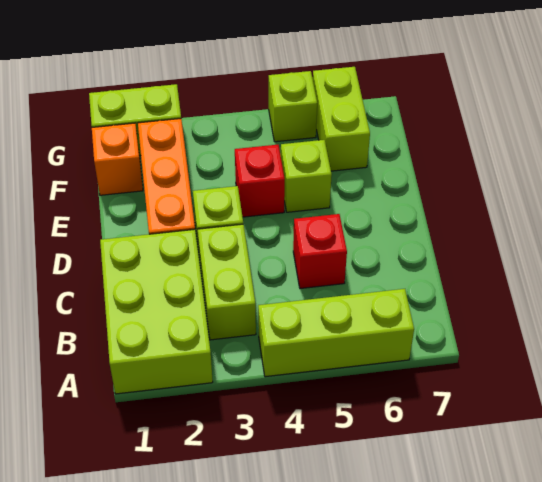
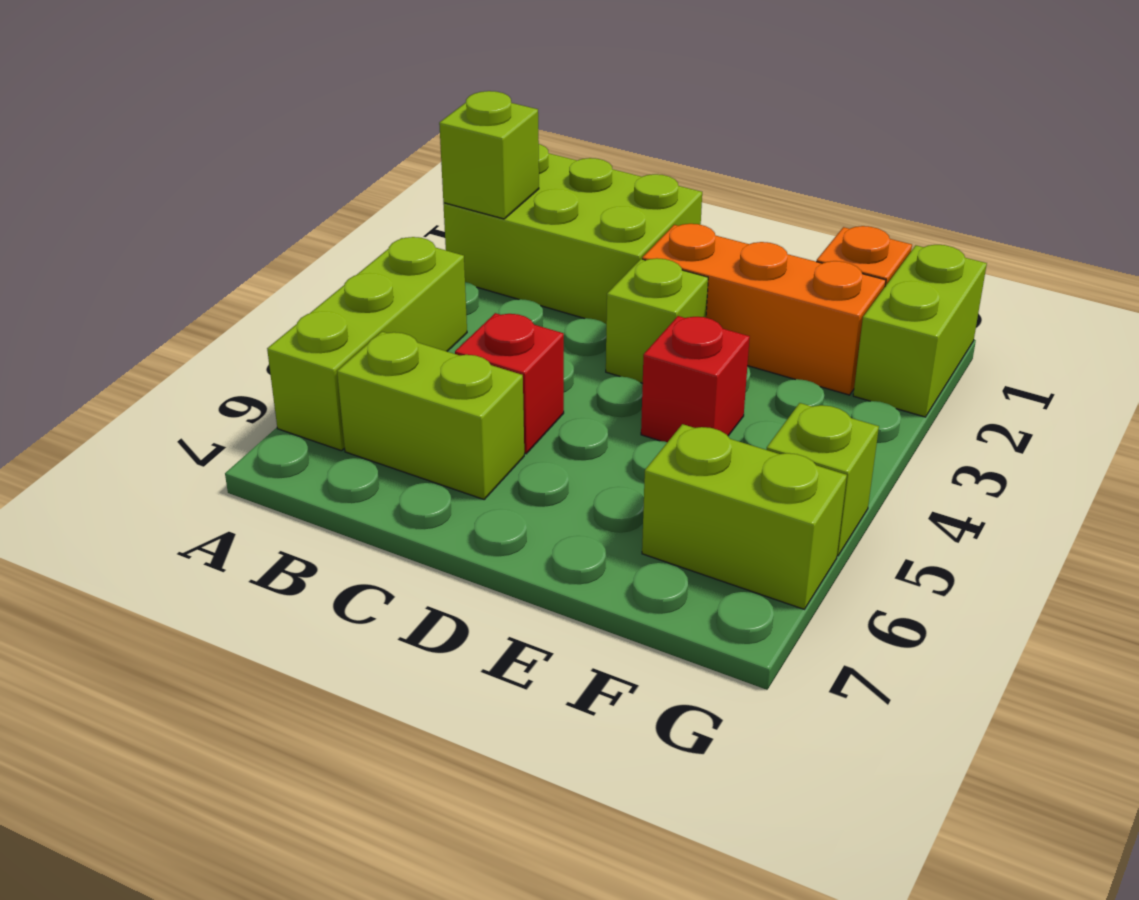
lime 1x2 brick [198,224,256,340] -> lime 1x2 brick moved to [337,332,524,499]
lime 1x1 brick [281,140,332,212] -> lime 1x1 brick moved to [439,91,539,219]

